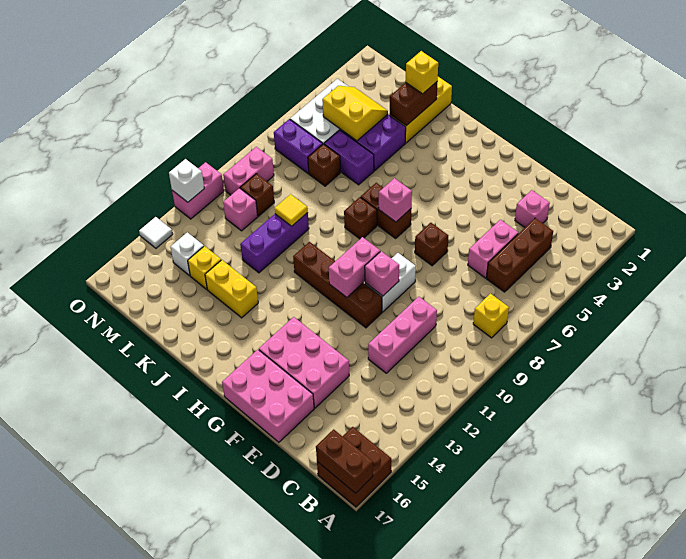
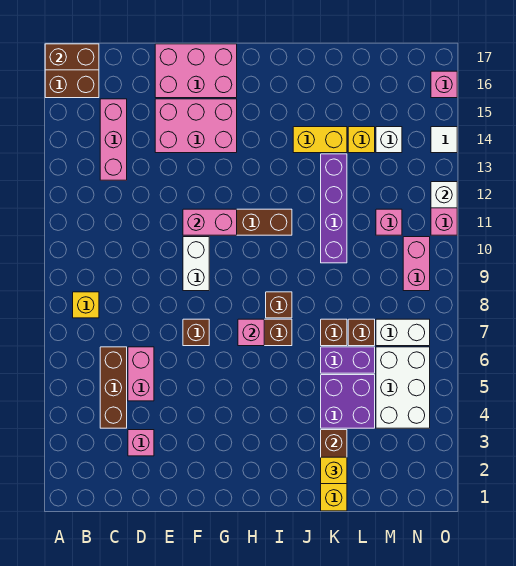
pink 1x3 brick [368,297,437,373] -> pink 1x3 brick moved to [100,99,127,180]
pink 1x1 brick [365,251,399,296] -> pink 1x1 brick moved to [431,71,457,98]
pink 1x2 brick [329,237,380,297] -> pink 1x2 brick turned to [183,209,237,235]
purple 1x3 brick [240,213,309,273] -> purple 1x4 brick [321,154,347,263]
yellow 1x1 tile [274,194,308,226] -> none
yellow 2x2 slope [322,86,388,141] -> none
purple 1x2 brick [274,119,323,173] -> white 1x2 brick [376,319,430,346]
brown 1x1 brick [240,174,274,216] -> brown 1x1 brick moved to [321,319,347,346]

